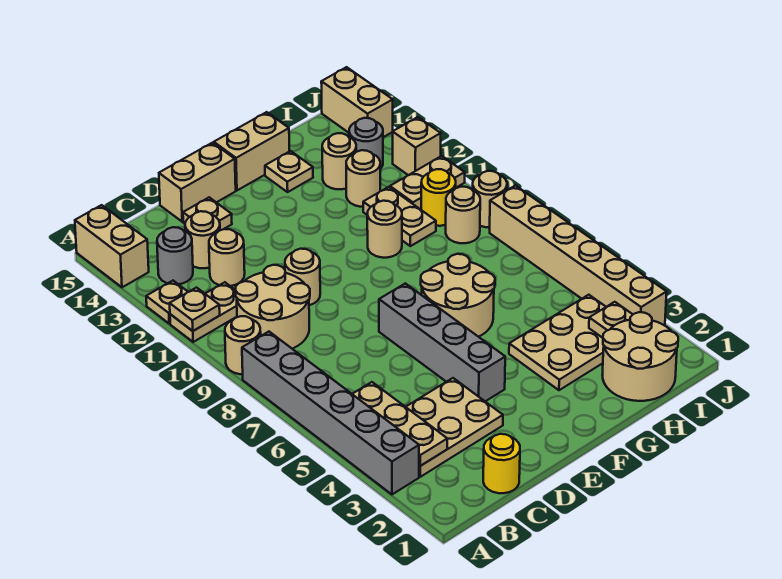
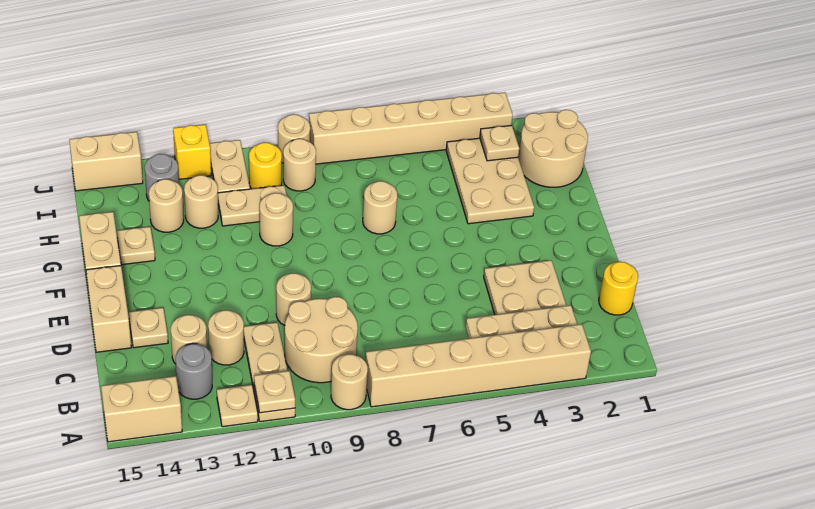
grey 1x6 brick [242,332,419,494] -> tan 1x6 brick [365,324,591,407]
tan 1x2 plate [170,282,237,342] -> tan 1x3 plate [244,322,295,422]
grey 1x4 brick [379,283,505,401] -> none
tan 2x2 round brick [421,254,495,337] -> tan 1x1 round brick [363,181,397,234]
tan 1x1 brick [393,117,441,175] -> yellow 1x1 brick [173,124,211,179]

